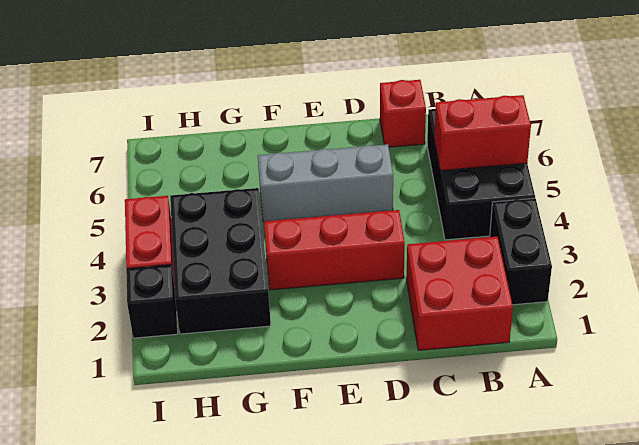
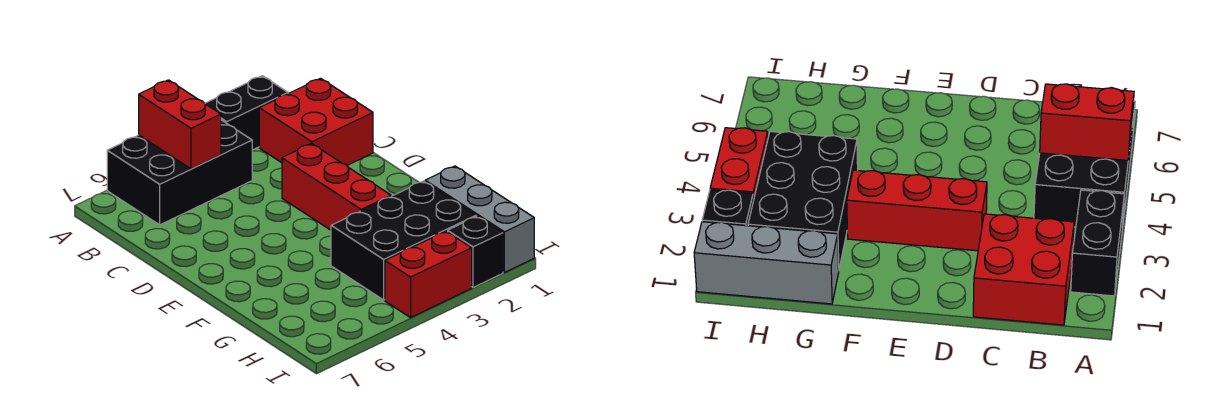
red 1x1 brick [380,80,426,147] -> none
grey 1x3 brick [258,144,393,222] -> grey 1x3 brick moved to [425,166,534,272]

